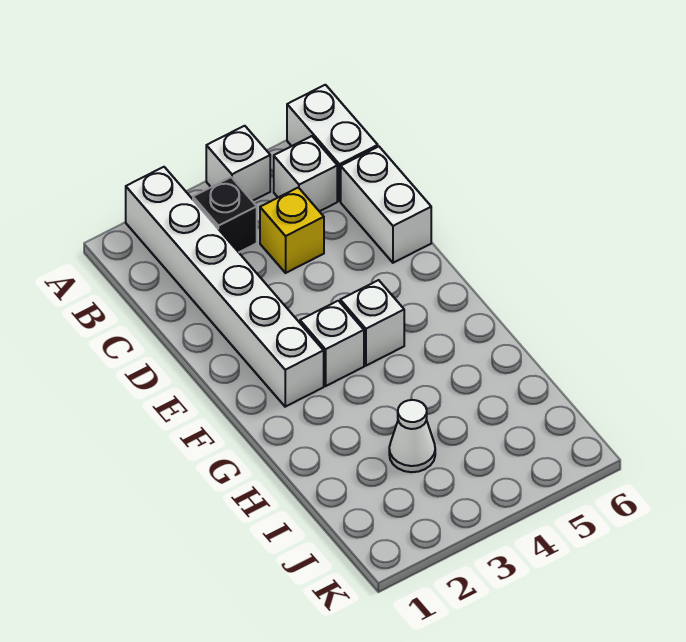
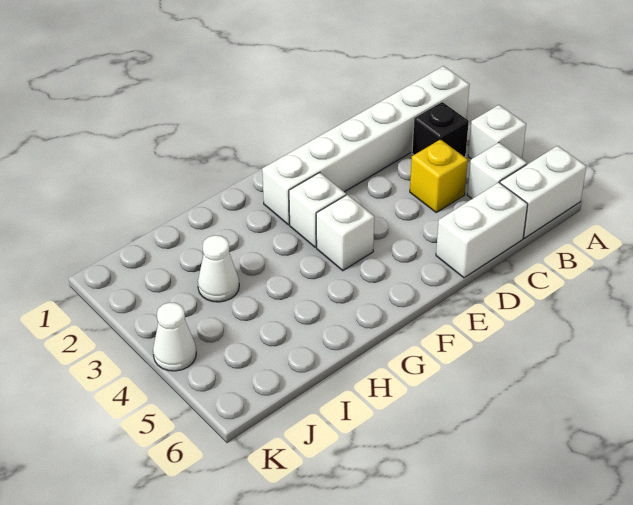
none -> white 1x1 cone [153,302,196,371]

